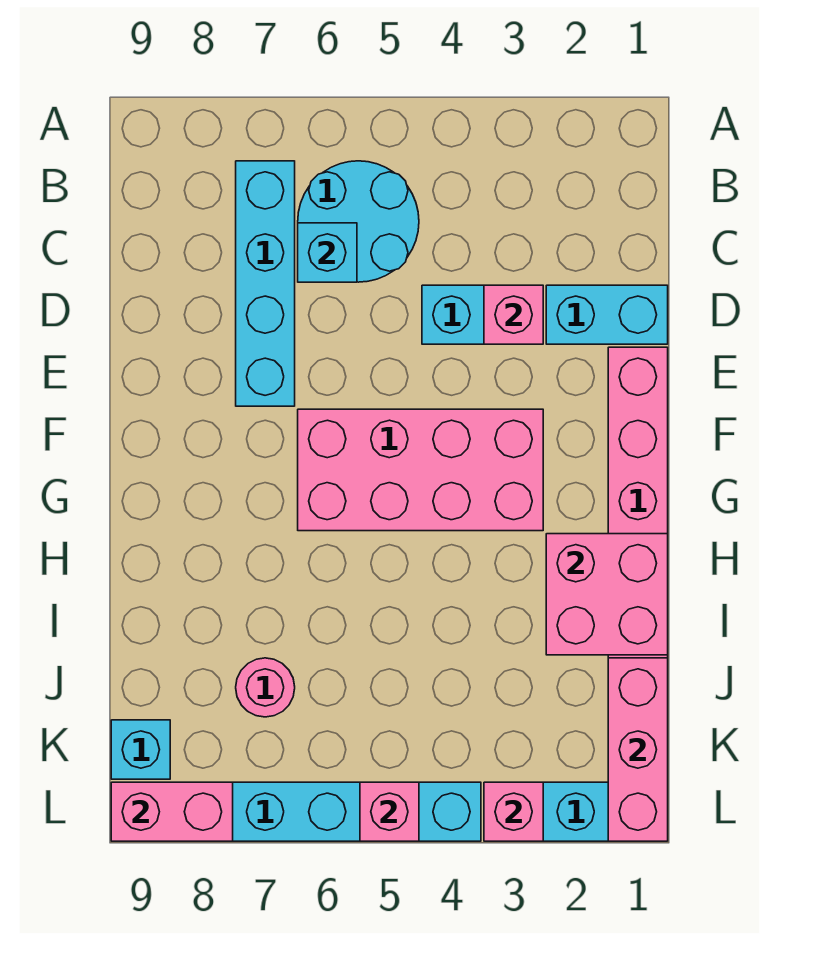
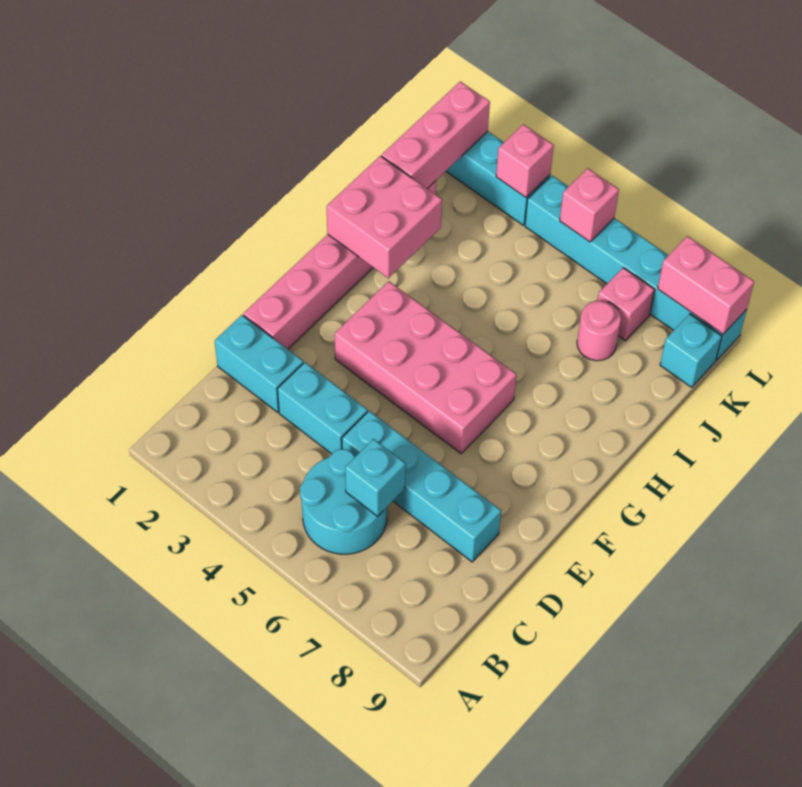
cyan 1x4 brick [236,161,295,406] -> cyan 1x4 brick turned to [342,411,501,562]
pink 1x1 brick [484,285,543,344] -> pink 1x1 brick moved to [598,268,655,341]

